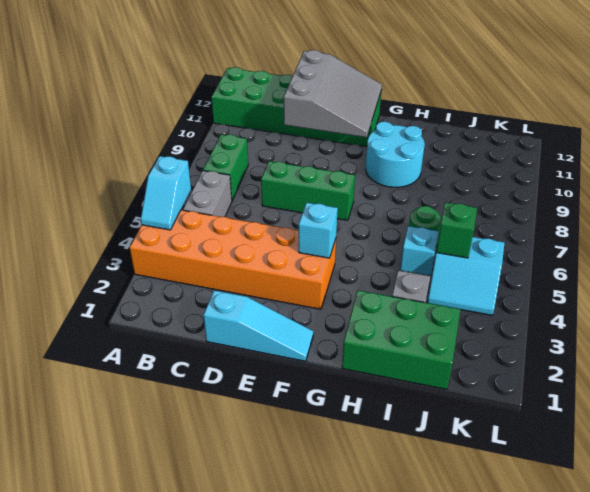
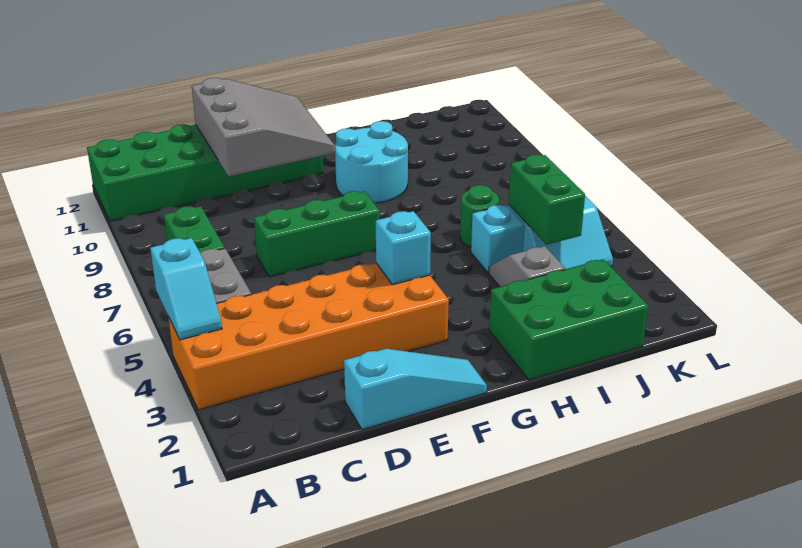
green 1x1 brick [436,202,477,258] -> green 1x2 brick [509,154,585,245]

